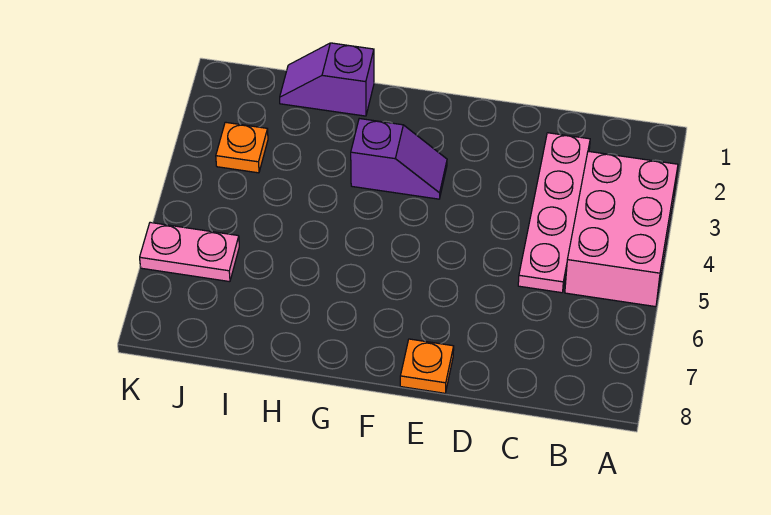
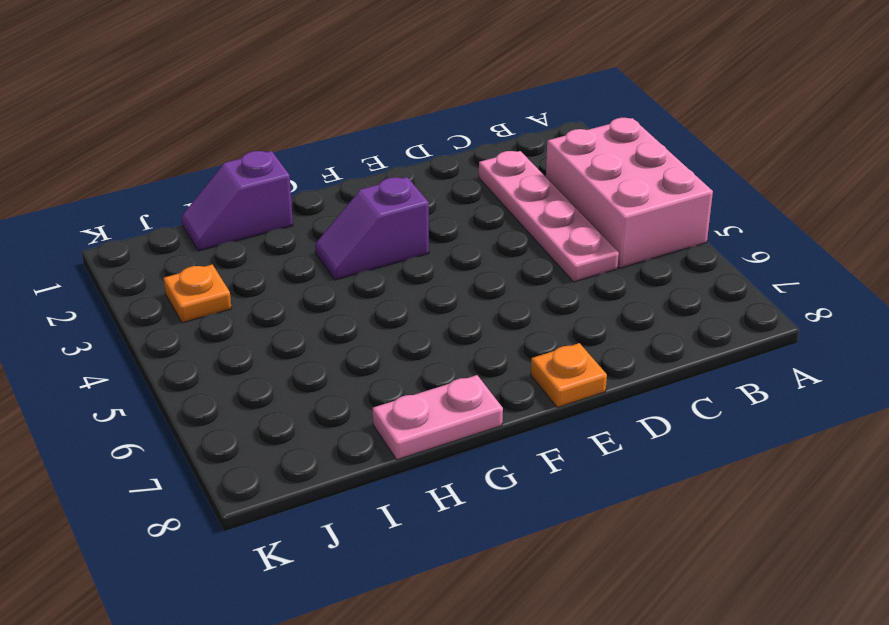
purple 1x2 slope [351,119,447,199] -> purple 1x2 slope turned to [315,177,429,280]
pink 1x2 plate [140,222,239,282] -> pink 1x2 plate moved to [373,375,503,460]

